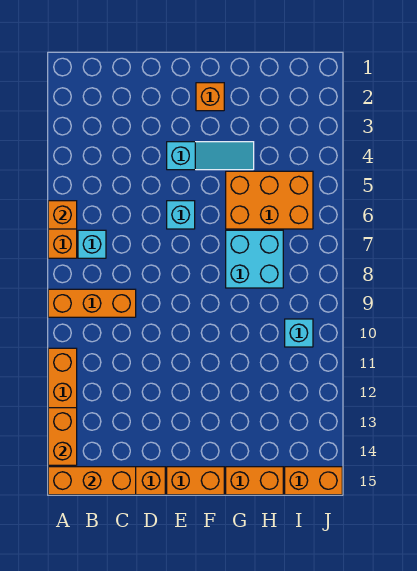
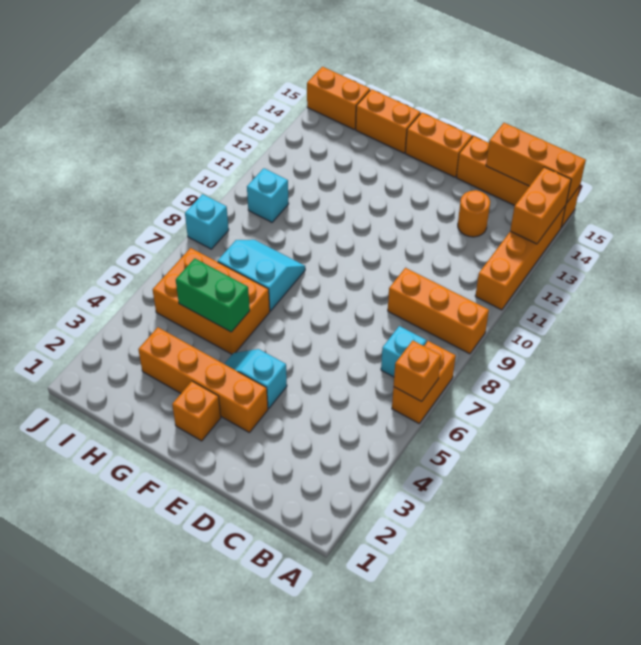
none -> orange 1x1 round brick [458,190,490,237]
none -> orange 1x4 brick [138,327,268,432]
cyan 1x3 slope [167,142,254,170] -> cyan 1x2 slope [224,349,287,409]
cyan 1x1 brick [167,201,195,229] -> cyan 1x1 brick moved to [185,194,229,249]
none -> green 1x2 brick [176,258,250,332]
cyan 2x2 brick [226,230,283,288] -> cyan 2x2 slope [218,240,305,311]

